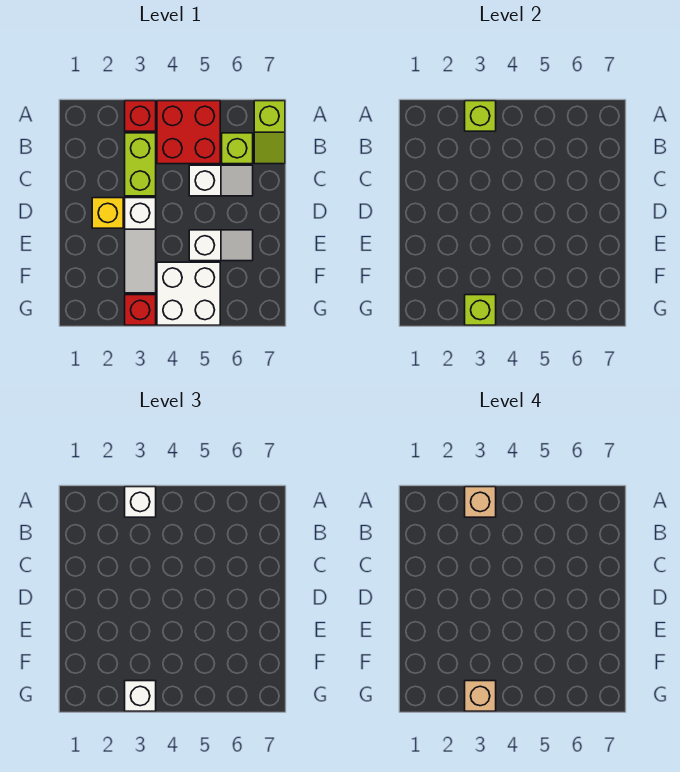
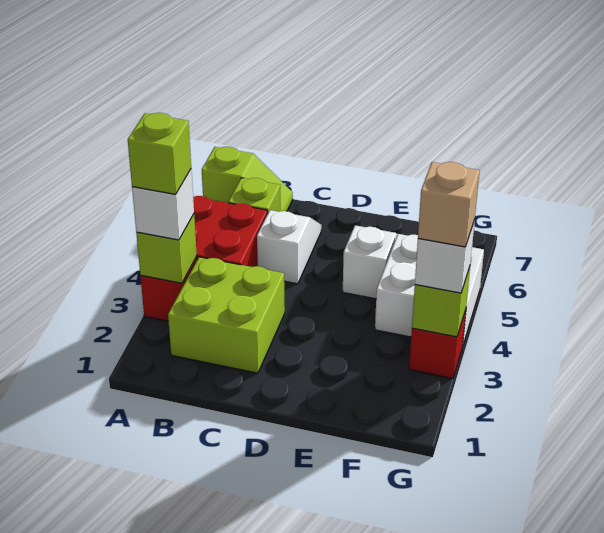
tan 1x1 brick [465,487,496,517] -> lime 1x1 brick [128,113,191,194]
lime 1x2 brick [125,133,156,196] -> lime 2x2 brick [168,257,285,373]
yellow 1x1 brick [92,198,123,228] -> none
white 1x3 slope [125,198,156,293] -> none

